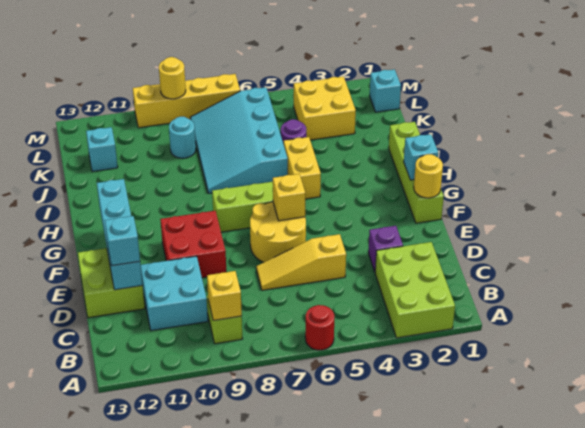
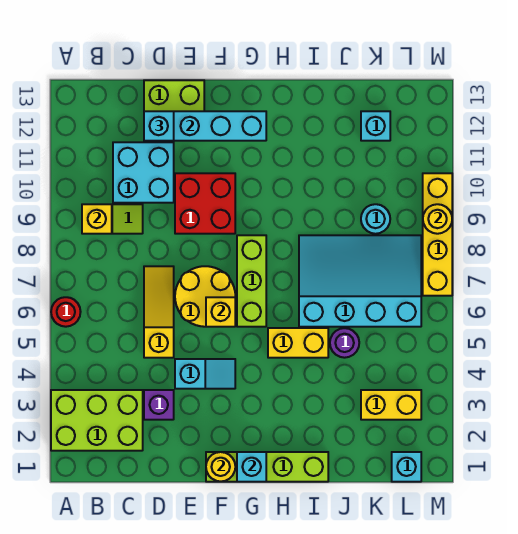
none -> cyan 1x2 slope [175,359,235,389]
yellow 2x2 brick [294,77,356,140] -> yellow 1x2 brick [361,390,421,420]

